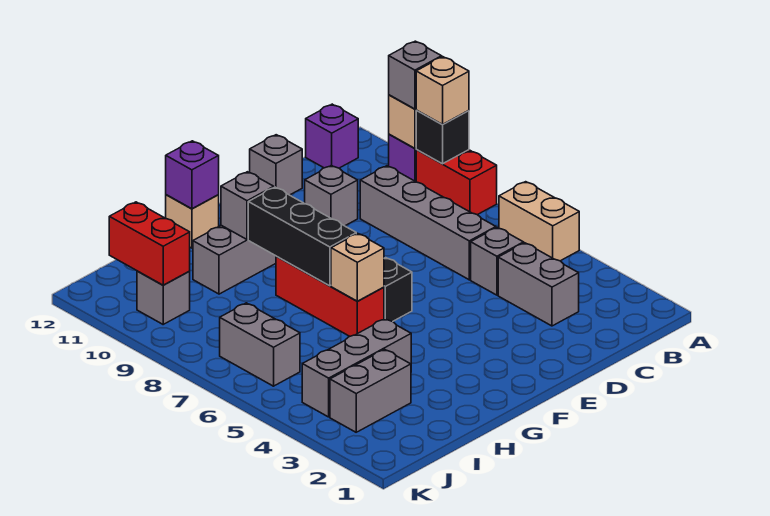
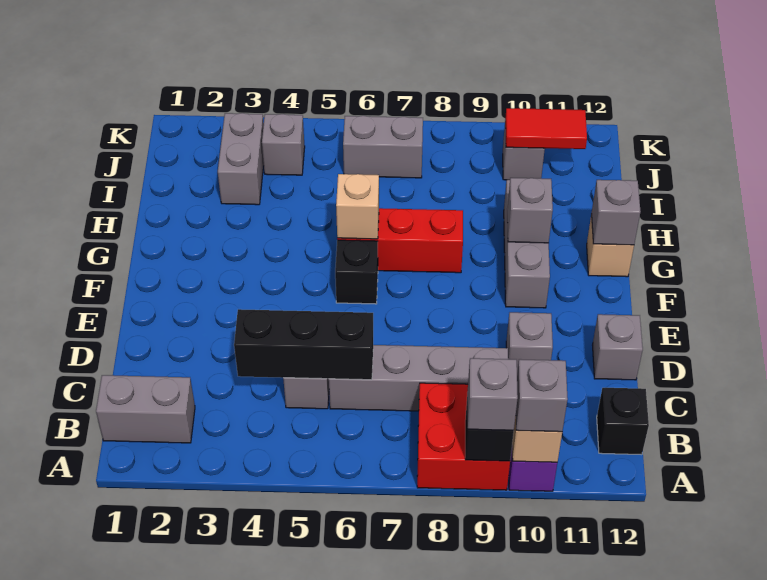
tan 1x2 brick [499,182,579,261] -> none
red 1x2 brick [416,150,497,215] -> red 2x2 brick [417,383,510,490]
tan 1x1 brick [416,57,469,125] -> grey 1x1 brick [468,358,518,431]
purple 1x1 brick [306,104,358,168] -> black 1x1 brick [597,388,649,455]
grey 1x2 brick [498,243,579,326] -> grey 1x2 brick moved to [96,375,195,443]
black 1x3 brick [248,187,356,286] -> black 1x3 brick moved to [234,309,373,380]
purple 1x1 brick [166,141,219,209] -> grey 1x1 brick [592,180,641,245]
grey 1x3 brick [302,319,411,417] -> grey 1x1 brick [262,114,305,175]
red 1x2 brick [109,202,190,285] -> red 1x2 tile [505,108,587,149]

